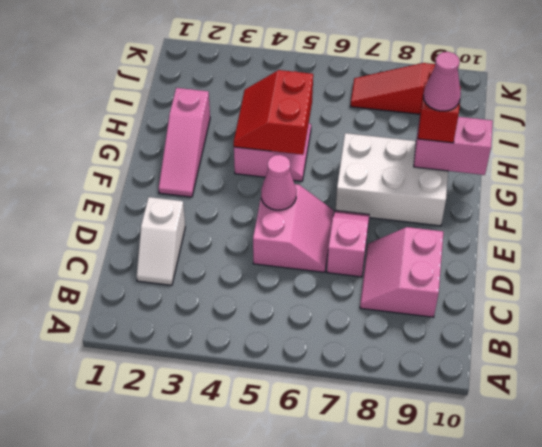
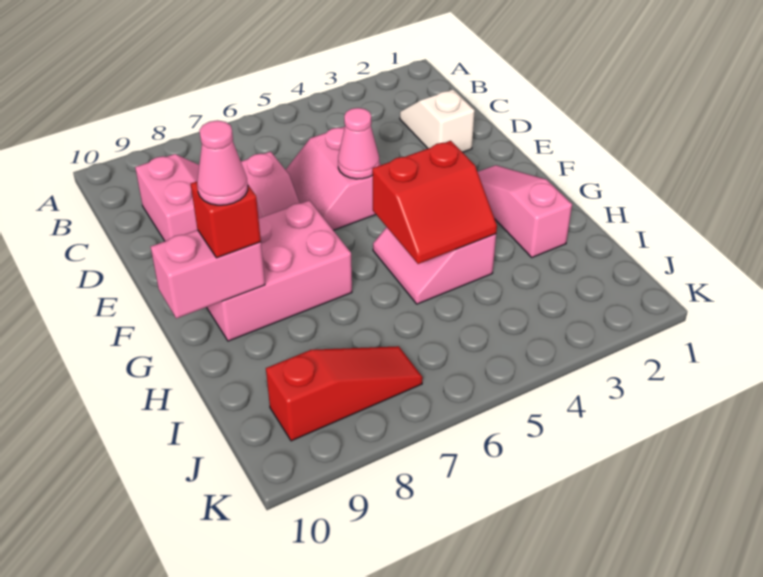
white 2x3 brick [335,133,448,226] -> pink 2x3 brick [207,200,352,341]
red 2x2 slope [234,70,313,155] -> red 2x2 slope turned to [372,141,497,264]

